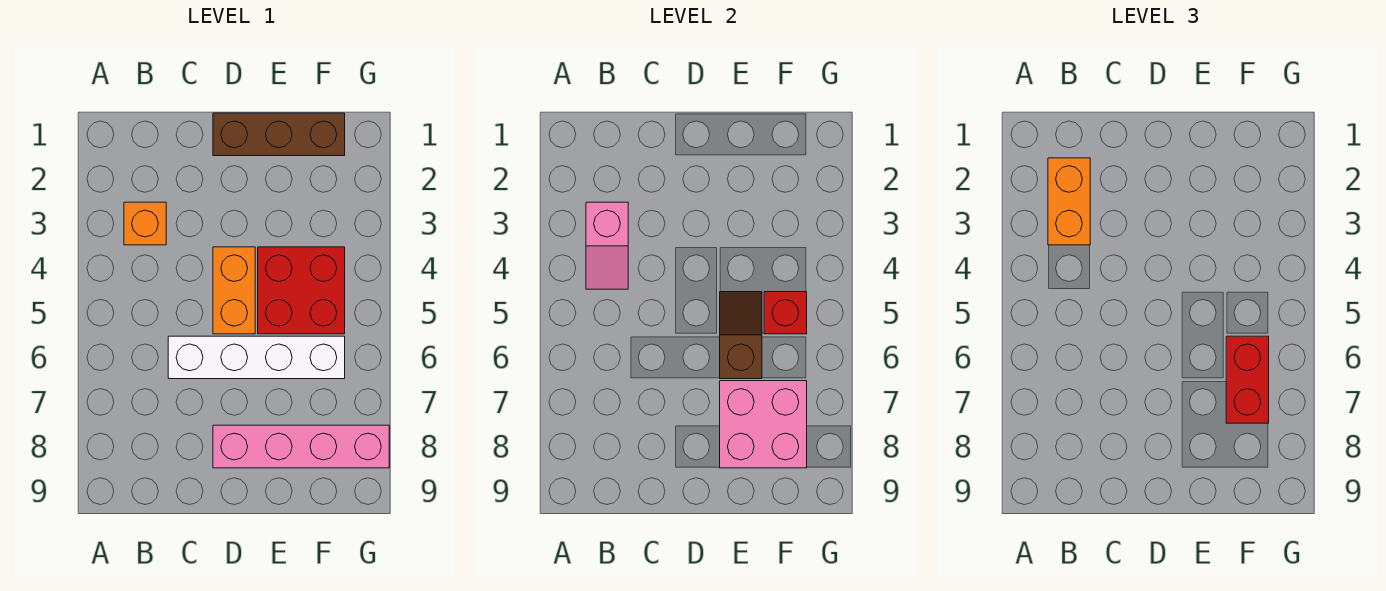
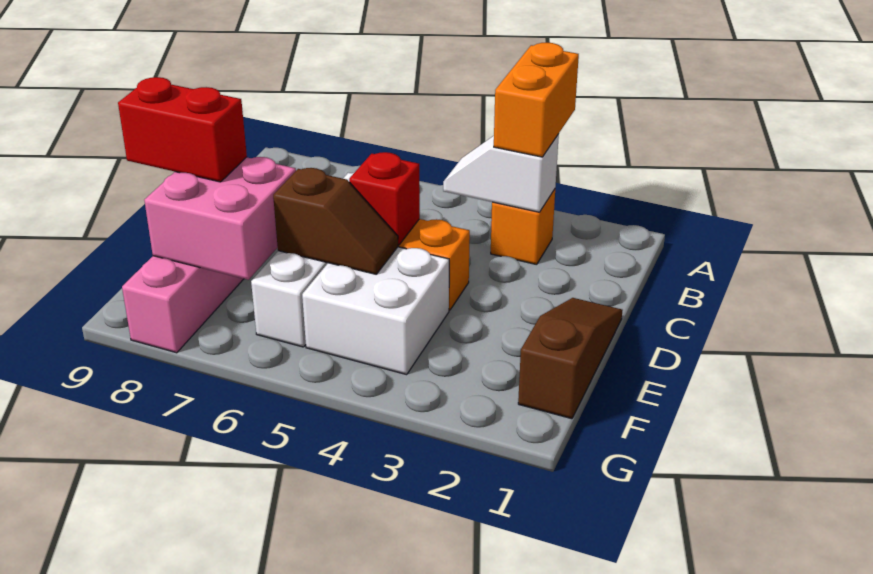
orange 1x2 brick [1048,158,1090,245] -> orange 1x2 brick turned to [494,43,579,157]
pink 1x2 slope [586,202,628,289] -> white 1x2 slope [443,134,559,212]
brown 1x3 brick [213,113,345,156] -> brown 1x3 slope [518,298,623,419]
red 2x2 brick [258,247,345,334] -> white 2x2 brick [302,247,449,375]
red 1x1 brick [764,292,807,334] -> red 1x1 brick moved to [349,152,420,245]
red 1x2 brick [1226,336,1269,423] -> red 1x2 brick moved to [118,77,247,182]

